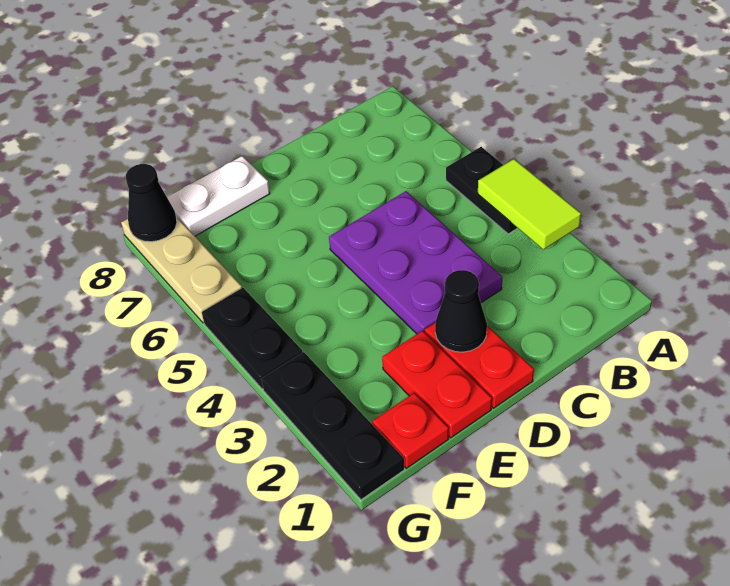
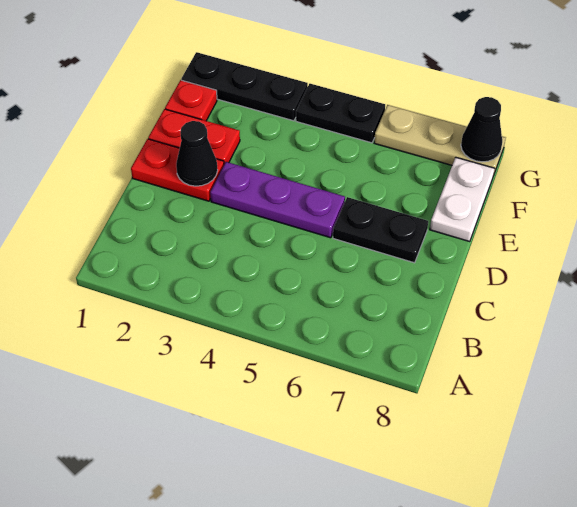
lime 1x2 tile [478,159,581,250] -> none
black 1x2 plate [446,147,517,234] -> black 1x2 plate moved to [333,197,428,263]
purple 2x3 plate [329,191,502,334] -> purple 1x3 plate [210,162,345,238]

